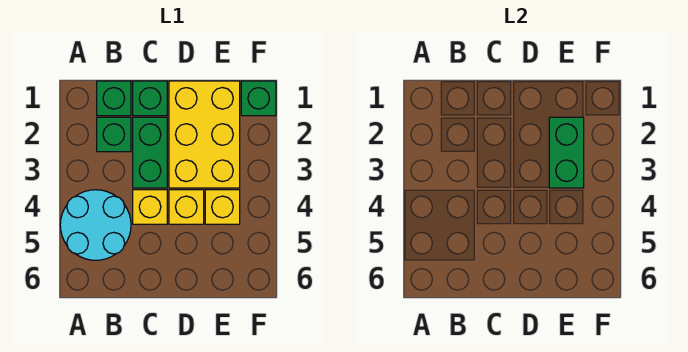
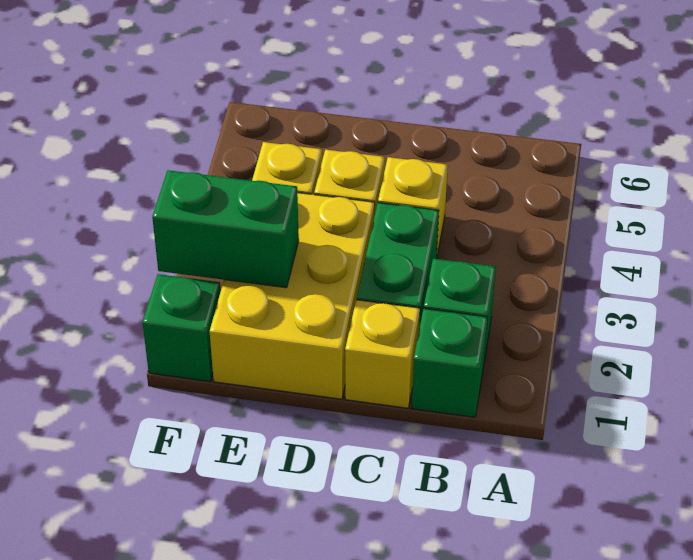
cyan 2x2 round brick [60,190,131,260] -> none
green 1x1 brick [133,81,167,116] -> yellow 1x1 brick [345,300,420,408]
green 1x2 brick [549,117,584,188] -> green 1x2 brick turned to [152,170,299,288]

